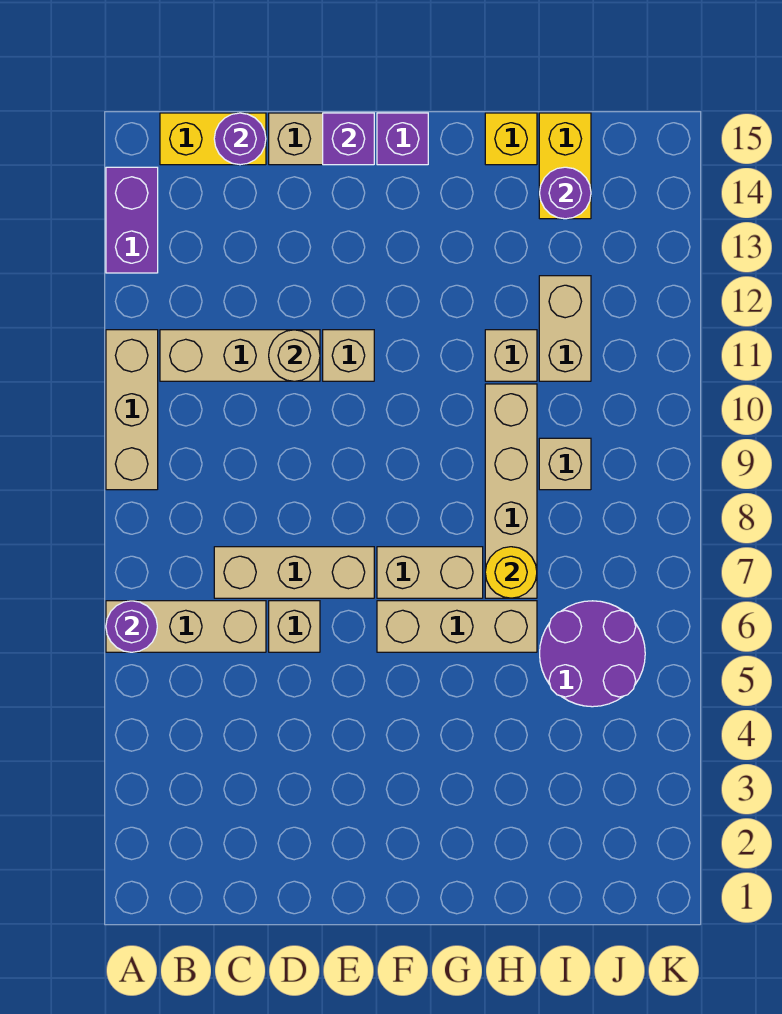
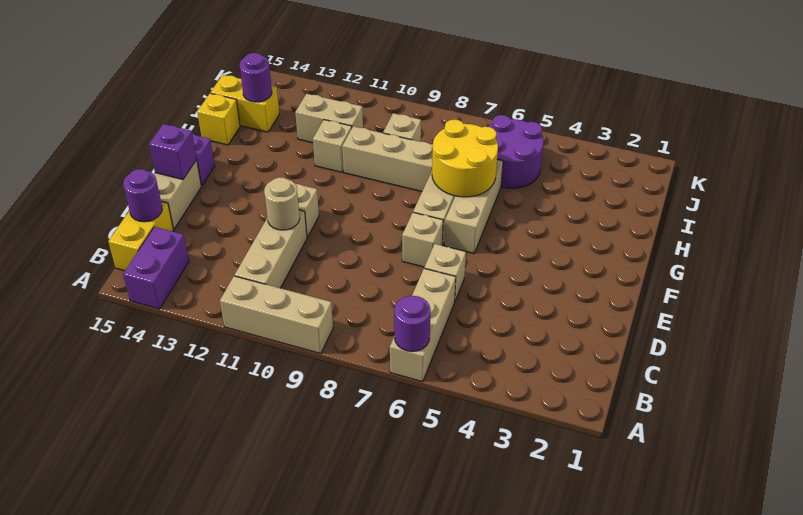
purple 1x2 brick [106,167,158,273] -> purple 1x2 brick turned to [123,227,189,309]
tan 1x3 brick [214,547,374,598] -> tan 1x1 brick [402,212,443,267]
yellow 1x1 round brick [485,547,537,598] -> yellow 2x2 round brick [432,120,498,197]

